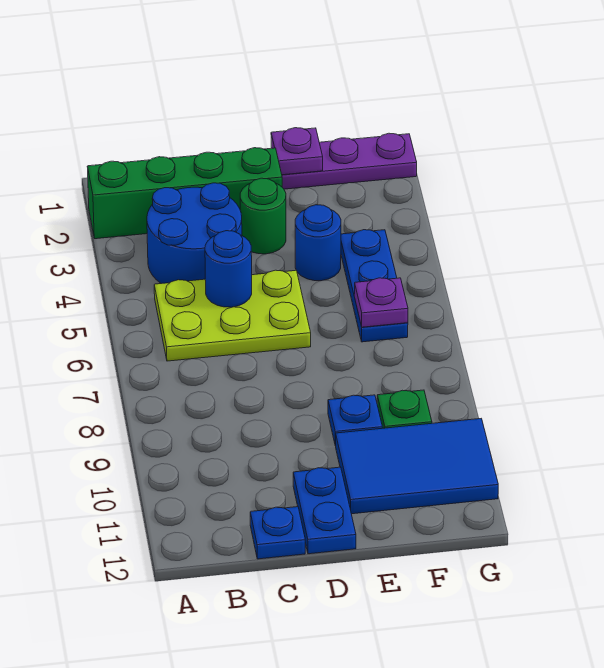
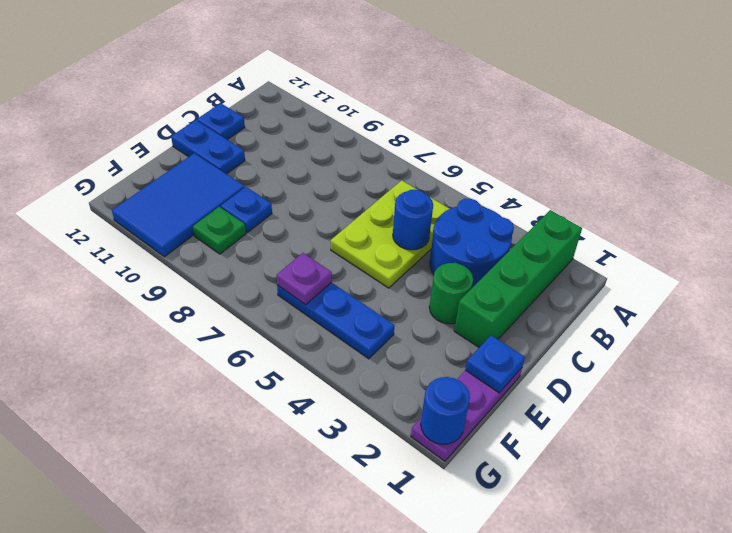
purple 1x1 plate [271,128,323,175] -> blue 1x1 plate [465,335,525,393]
blue 1x1 round brick [295,205,341,281] -> blue 1x1 round brick moved to [421,377,470,444]

